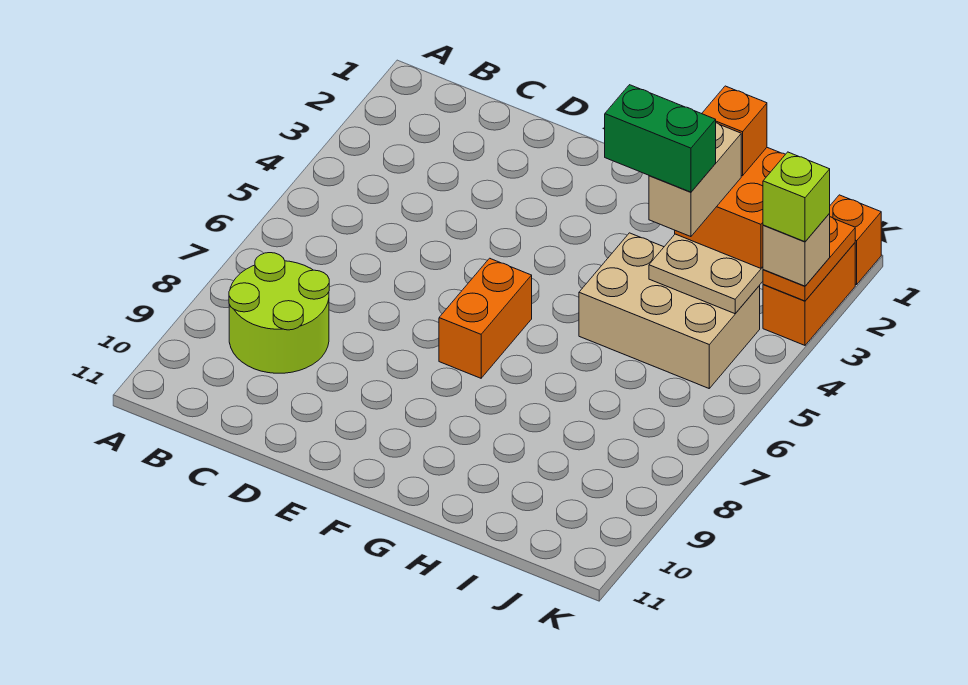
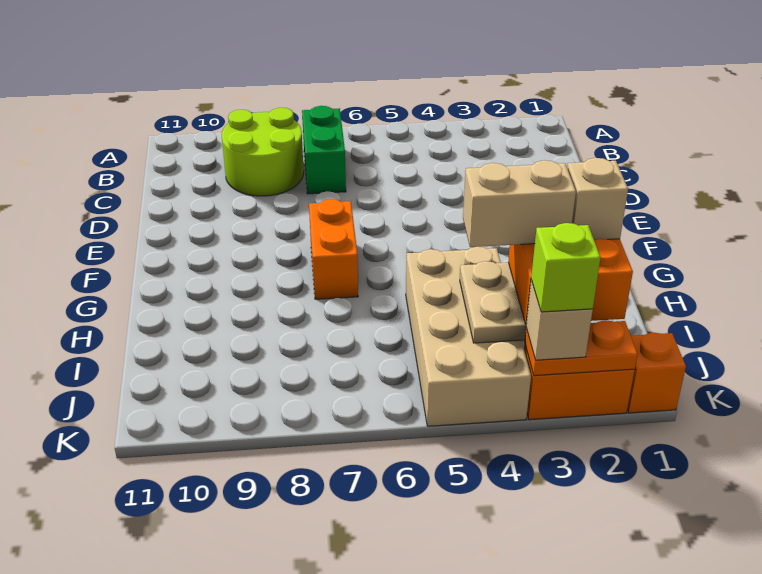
orange 1x2 brick [439,258,532,378] -> orange 1x2 brick turned to [309,199,358,299]
tan 2x3 brick [579,233,760,388] -> tan 2x4 brick [406,247,531,426]
green 1x2 brick [605,85,716,192] -> green 1x2 brick moved to [302,106,346,194]
orange 1x1 brick [702,86,767,176] -> tan 1x1 brick [567,158,628,240]

